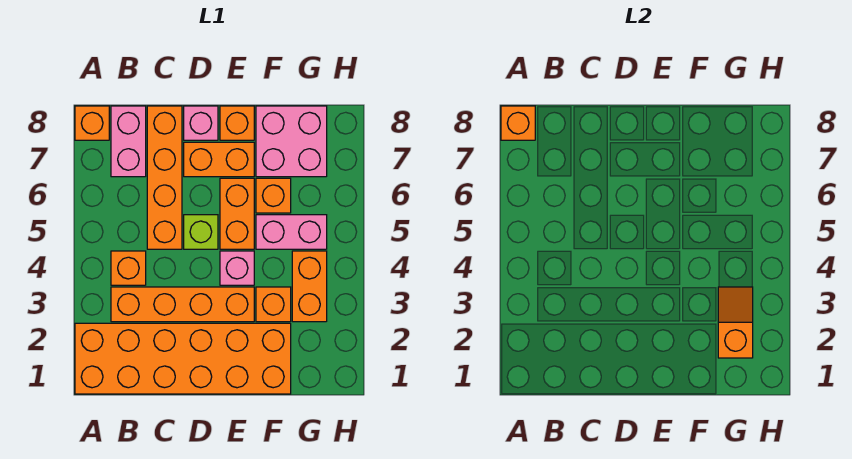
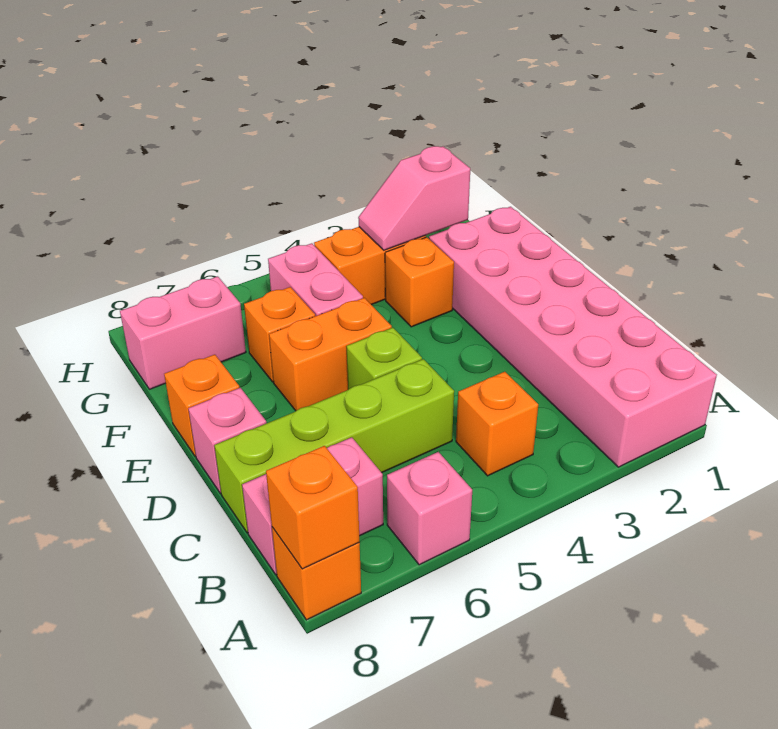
orange 2x6 brick [75,323,291,394] -> pink 2x6 brick [429,207,717,467]
orange 1x4 brick [111,287,254,322] -> none
orange 1x4 brick [147,106,182,249] -> lime 1x4 brick [214,359,454,533]
orange 1x2 brick [184,142,254,177] -> none
pink 1x1 brick [220,251,254,285] -> pink 1x1 brick moved to [387,452,472,565]
pink 2x2 brick [256,106,327,177] -> pink 1x2 brick [120,276,246,389]
orange 1x2 slope [718,287,753,358] -> pink 1x2 slope [358,146,470,250]

